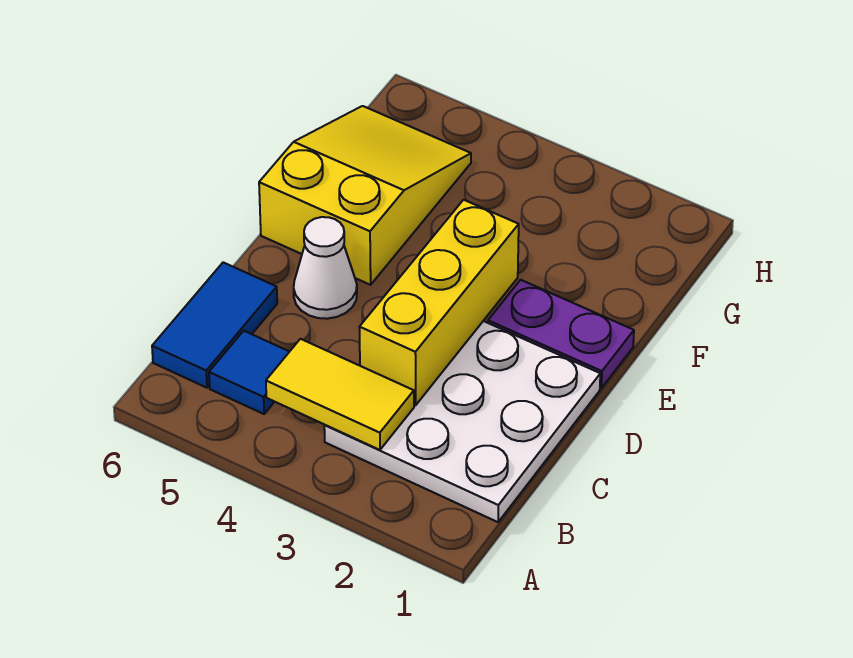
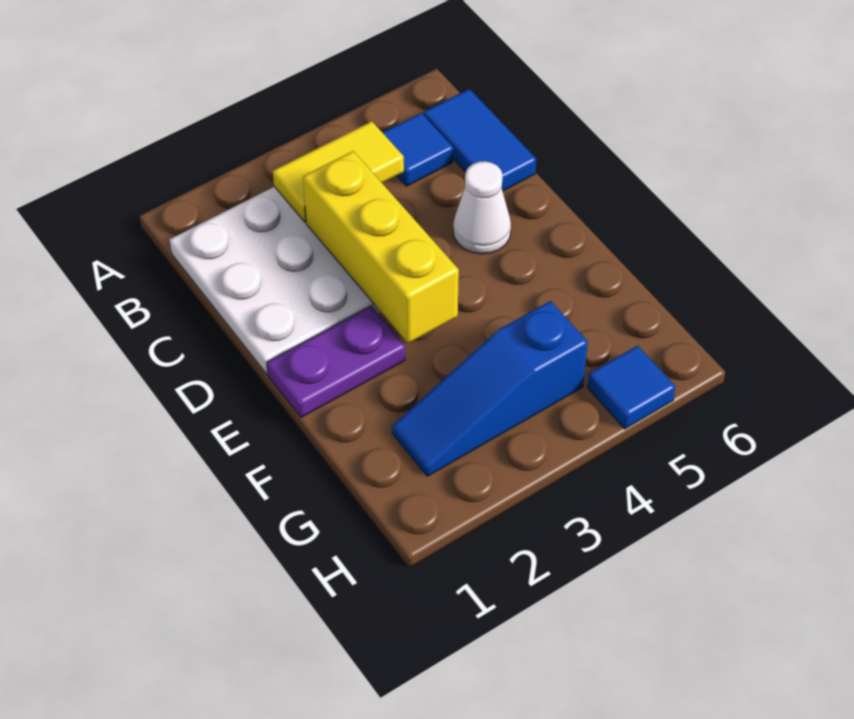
yellow 2x3 slope [259,106,471,285] -> none
none -> blue 1x3 slope [392,301,588,476]
none -> blue 1x1 tile [587,346,675,429]

